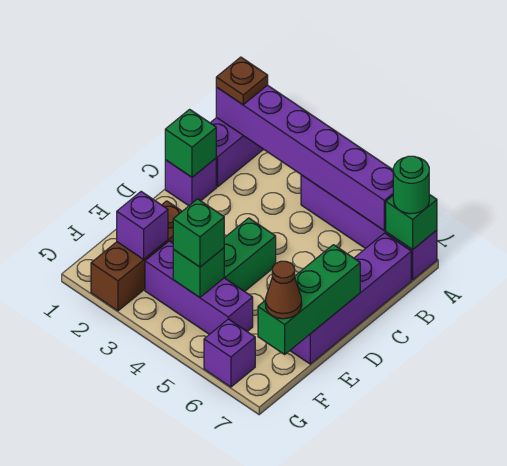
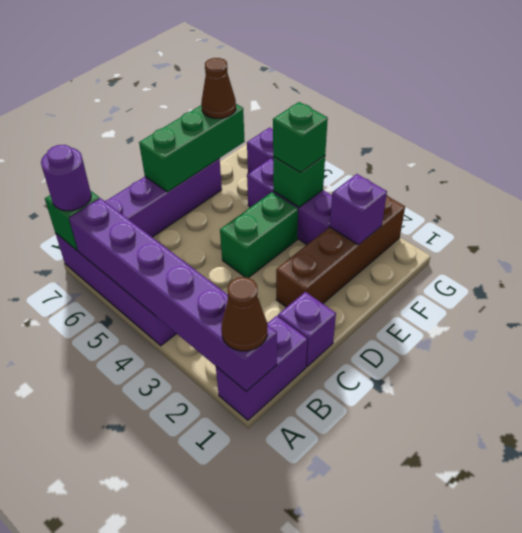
brown 1x1 plate [216,57,268,105] -> brown 1x1 cone [221,277,267,351]
green 1x1 round brick [393,156,429,214] -> purple 1x1 round brick [41,145,91,211]
green 1x1 brick [165,109,216,177] -> none
brown 1x3 brick [91,201,182,311] -> brown 1x4 brick [276,195,405,307]

